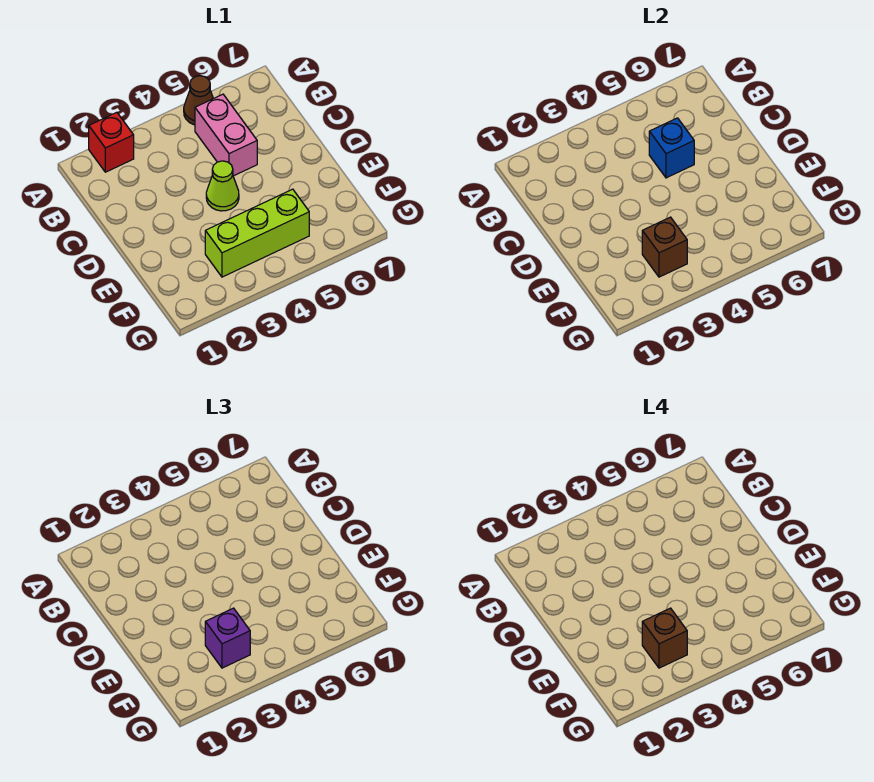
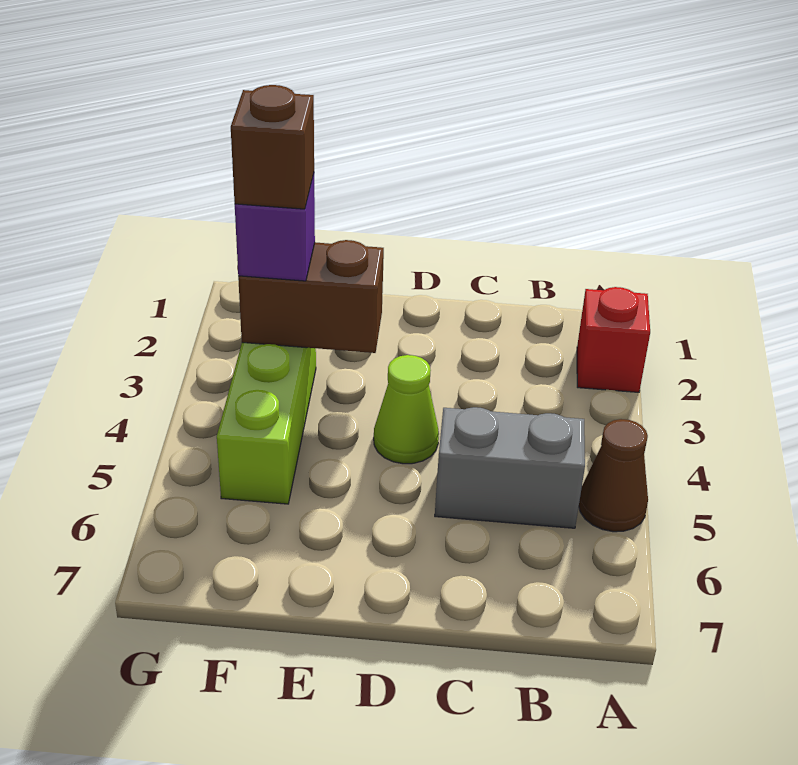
pink 1x2 brick [195,94,257,176] -> grey 1x2 brick [435,407,585,528]
blue 1x1 brick [649,118,694,178] -> none
brown 1x1 brick [642,217,687,277] -> brown 1x2 brick [238,240,384,353]

